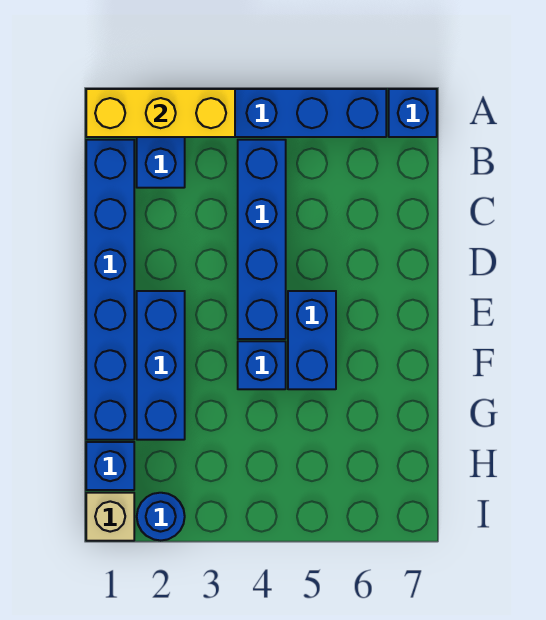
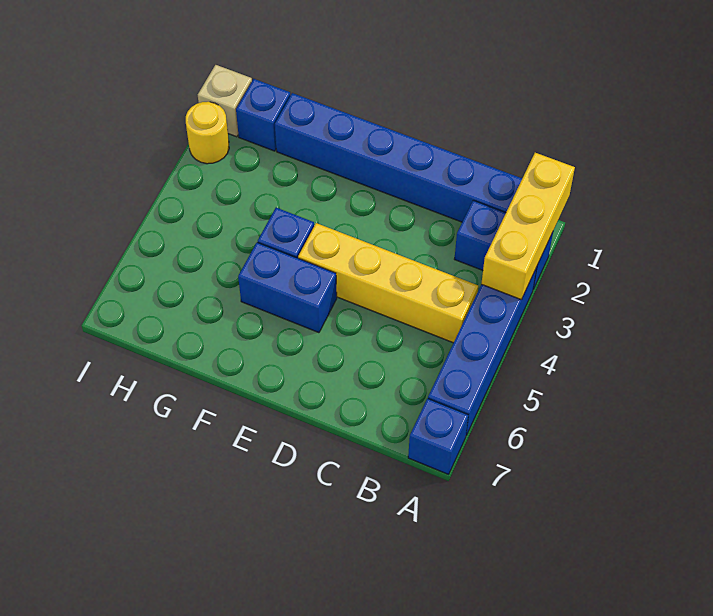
blue 1x4 brick [238,140,286,339] -> yellow 1x4 brick [298,223,478,343]
blue 1x3 brick [137,291,185,440] -> none
blue 1x1 round brick [137,493,185,541] -> yellow 1x1 round brick [186,102,229,164]

